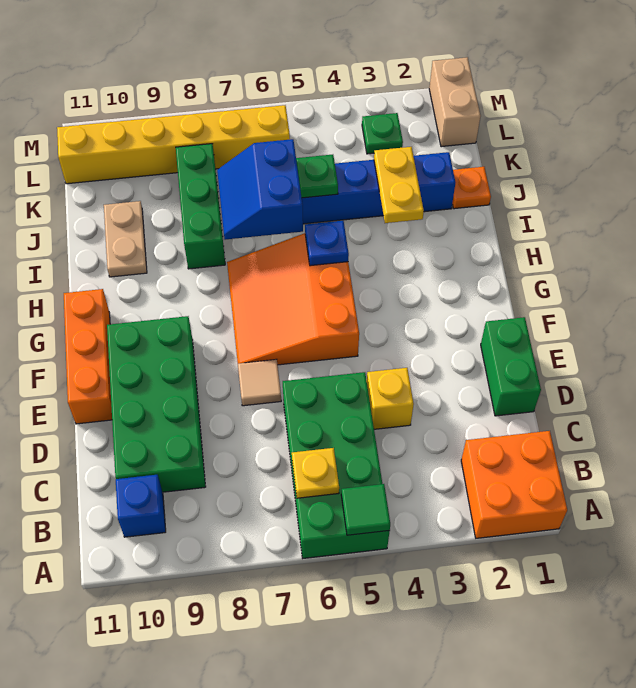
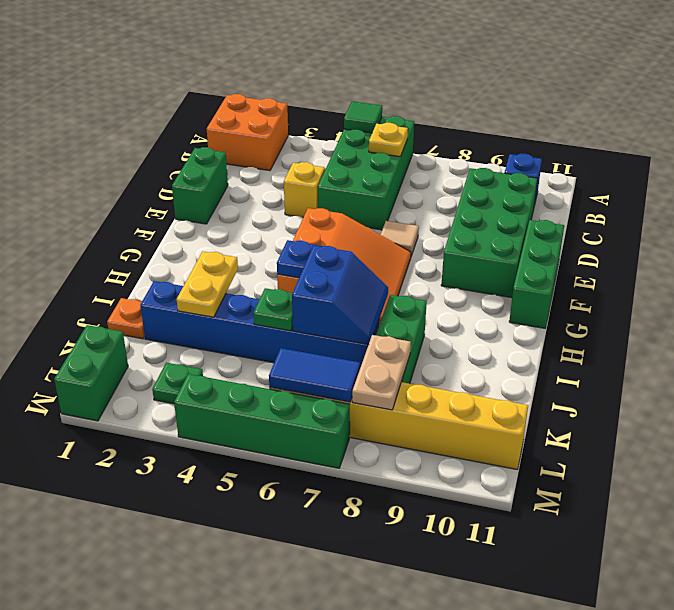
orange 1x3 brick [64,289,112,424] -> green 1x3 brick [509,220,564,328]
tan 1x2 plate [104,201,147,277] -> tan 1x2 plate moved to [352,335,411,410]
tan 1x2 brick [429,57,481,147] -> green 1x2 brick [54,325,128,421]
none -> blue 1x2 tile [269,348,360,402]
none -> green 1x4 brick [174,374,350,468]

